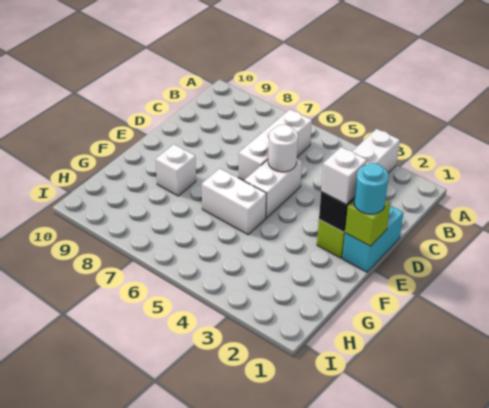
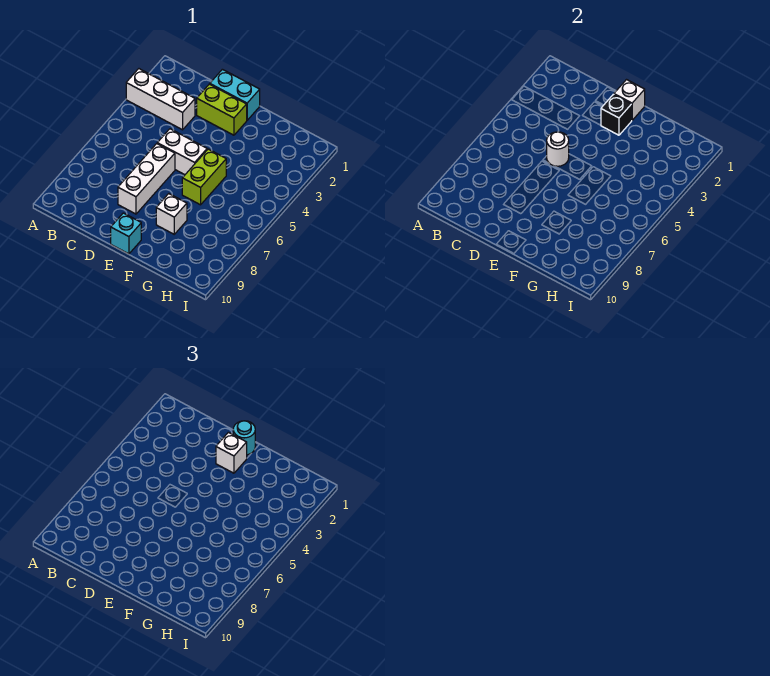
white 1x3 brick [239,109,312,181] -> white 1x3 brick turned to [118,144,175,214]
lime 1x1 brick [345,200,391,246] -> white 1x1 brick [614,80,645,120]
none -> cyan 1x1 brick [111,213,141,254]
white 1x2 brick [202,168,266,235] -> lime 1x2 brick [182,149,226,205]

